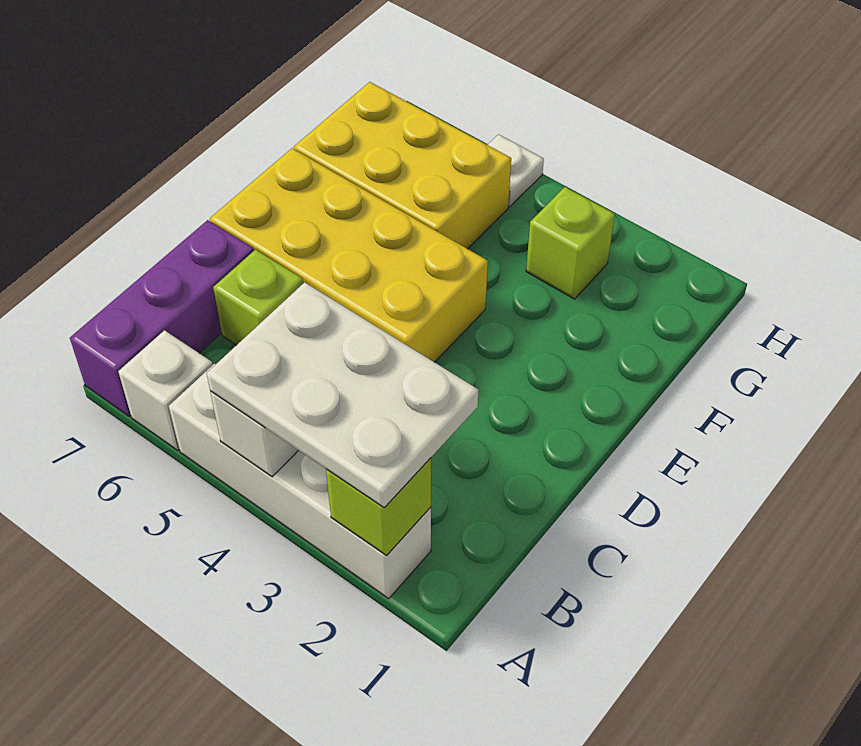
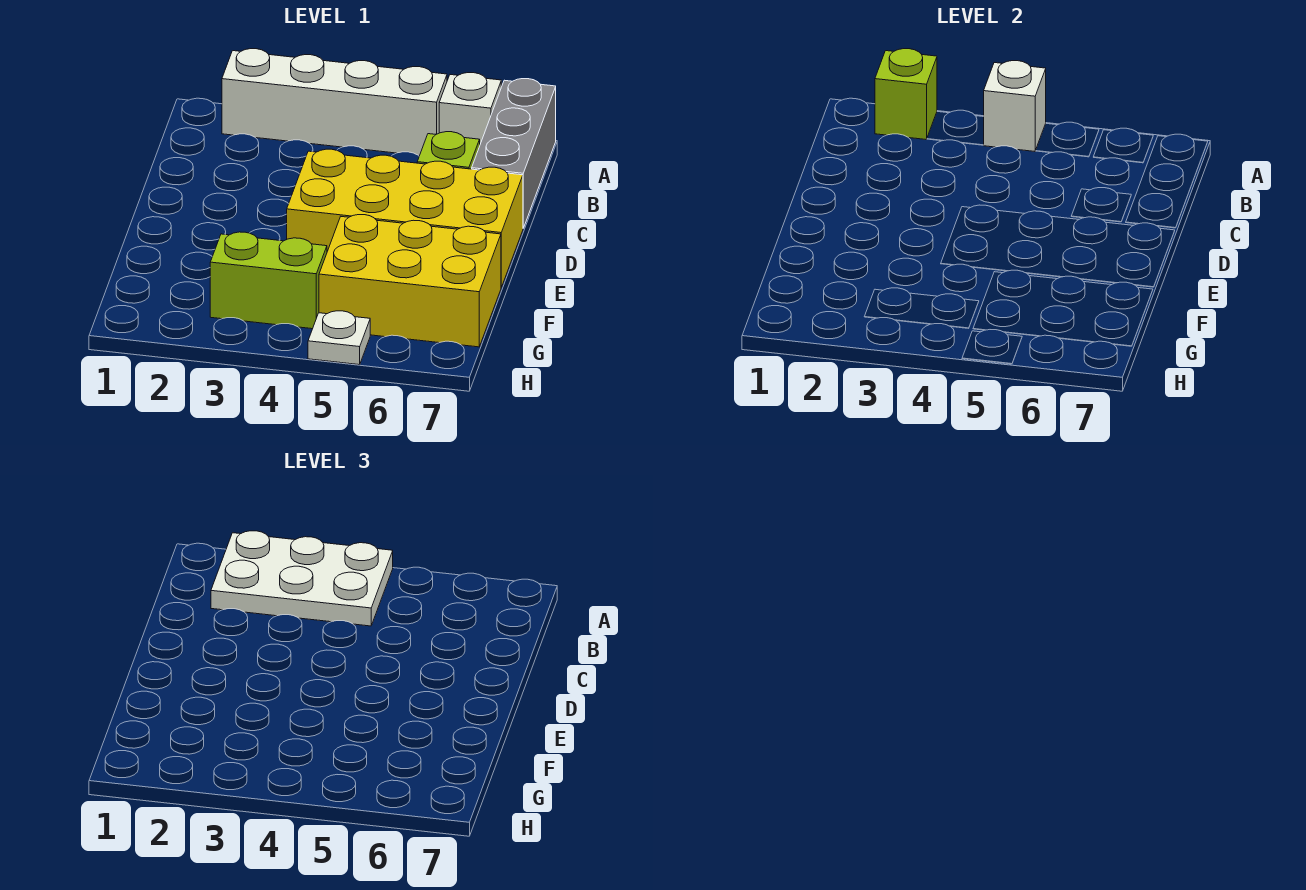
purple 1x3 brick [70,220,254,417] -> grey 1x3 brick [472,79,556,228]
lime 1x1 brick [526,187,615,299] -> lime 1x2 brick [210,232,327,329]

